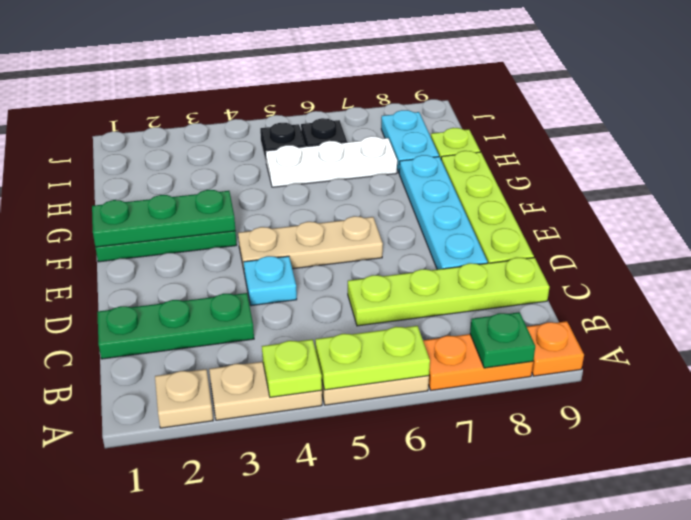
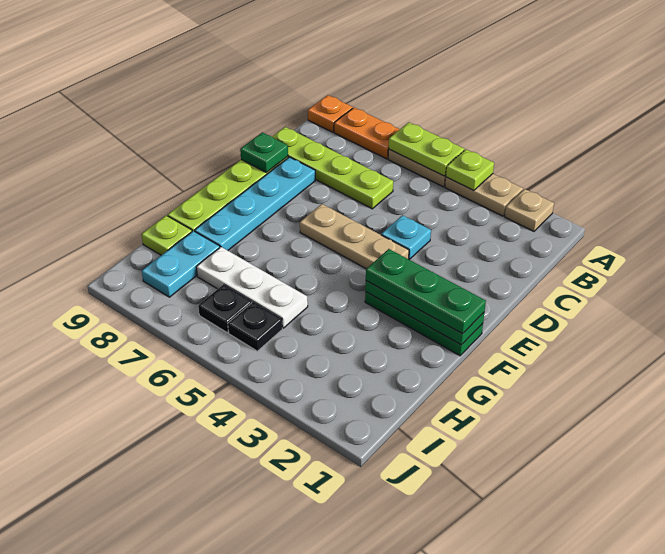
green 1x1 plate [470,312,535,368] -> green 1x1 plate moved to [240,132,288,173]
green 1x3 plate [97,293,254,359] -> green 1x3 plate moved to [366,249,486,334]

